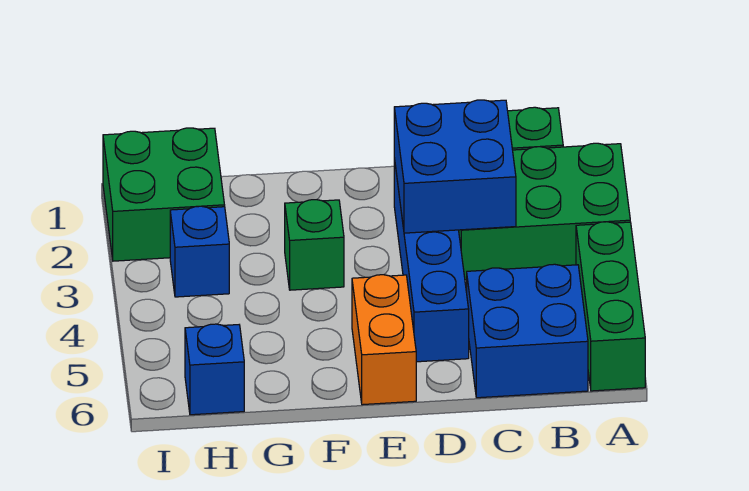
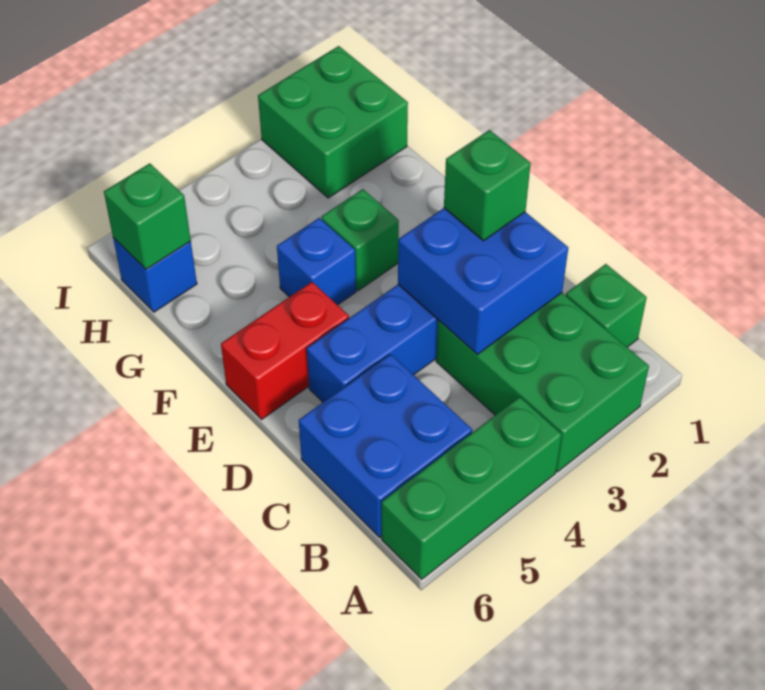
none -> green 1x1 brick [444,130,531,241]
orange 1x2 brick [352,275,416,405] -> red 1x2 brick [221,282,349,420]
blue 1x1 brick [170,206,229,297] -> blue 1x1 brick moved to [277,218,356,305]
none -> green 1x1 brick [104,163,191,269]

